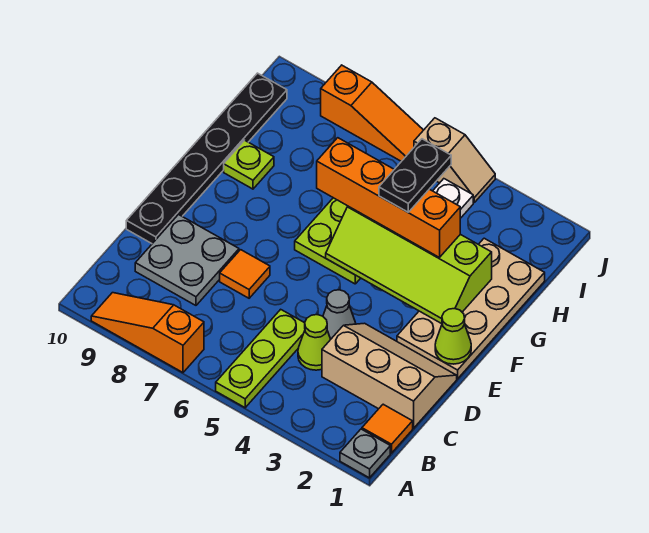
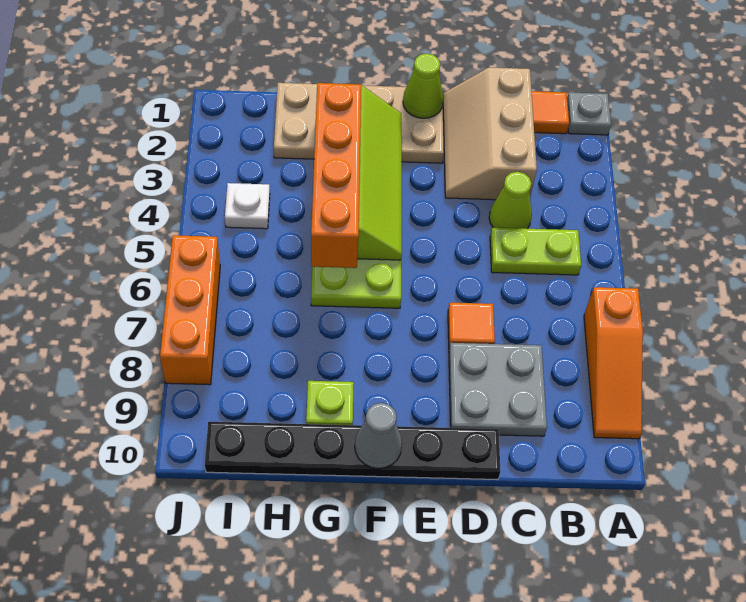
lime 1x3 plate [216,309,305,408] -> lime 1x2 plate [490,228,581,275]
grey 1x1 cone [323,290,356,339] -> grey 1x1 cone moved to [355,403,402,469]
black 1x2 plate [379,139,451,212] -> none
tan 1x2 slope [414,118,495,202] -> none
orange 1x3 slope [321,65,423,161] -> orange 1x3 brick [160,235,220,385]

